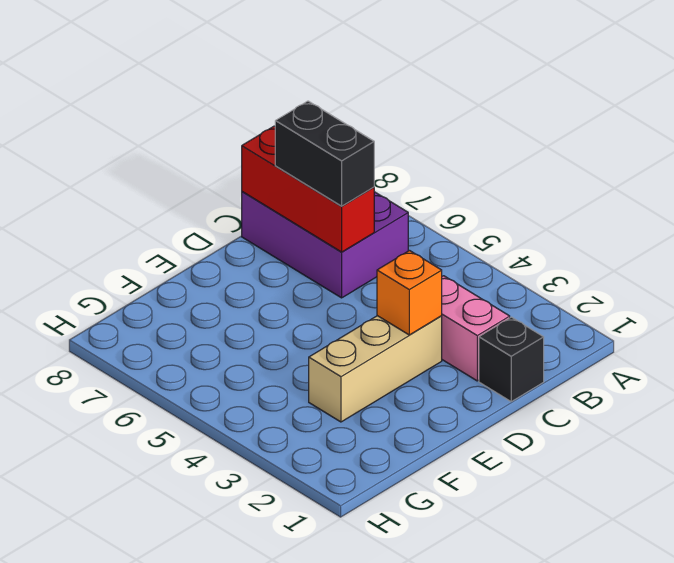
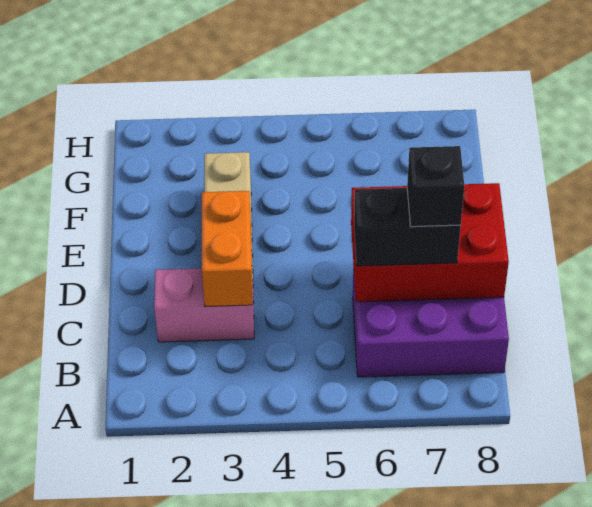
black 1x1 brick [479,317,544,401] -> black 1x1 brick moved to [407,146,464,227]
red 1x3 brick [242,126,374,252] -> red 2x3 brick [351,183,509,302]
orange 1x1 brick [377,251,442,335] -> orange 1x2 brick [202,191,253,306]

